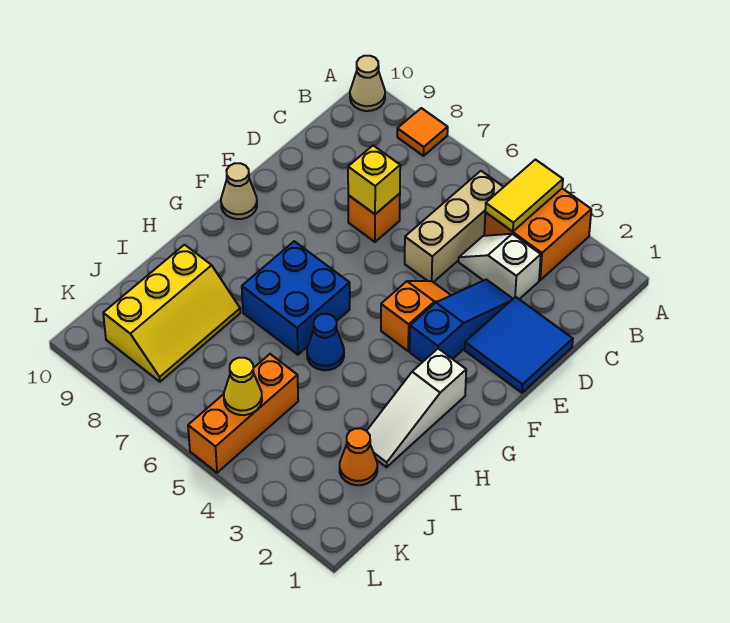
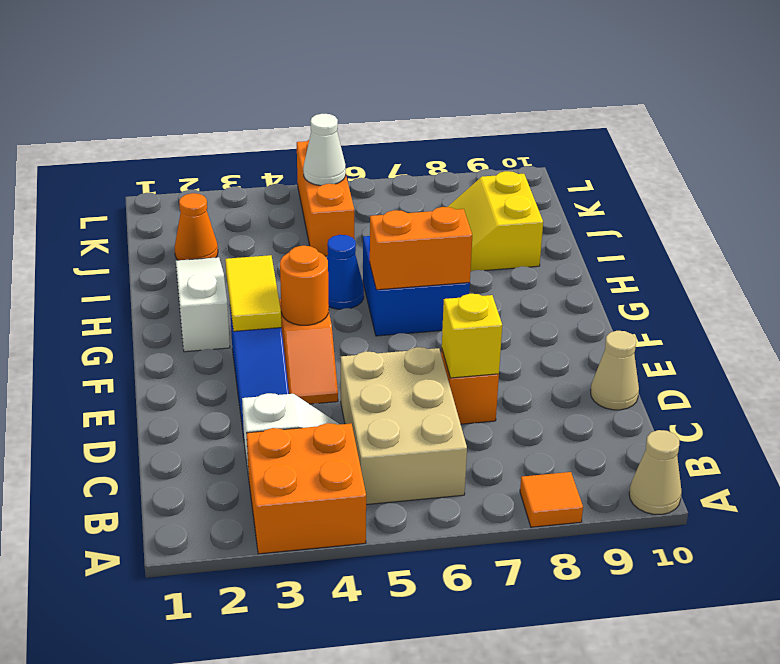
yellow 1x2 tile [485,160,563,232] -> yellow 1x2 tile moved to [225,255,281,331]
tan 1x3 brick [405,171,503,282] -> tan 2x3 brick [341,347,467,505]
blue 2x2 tile [465,297,573,393] -> none
none -> orange 1x1 round brick [280,246,329,325]
tan 1x1 cone [221,163,257,219] -> tan 1x1 cone moved to [591,331,639,410]
none -> orange 1x2 brick [370,207,472,290]
yellow 2x3 slope [103,245,240,382] -> yellow 2x2 slope [448,171,543,271]
yellow 1x1 cone [224,358,262,415] -> white 1x1 cone [303,114,346,186]

